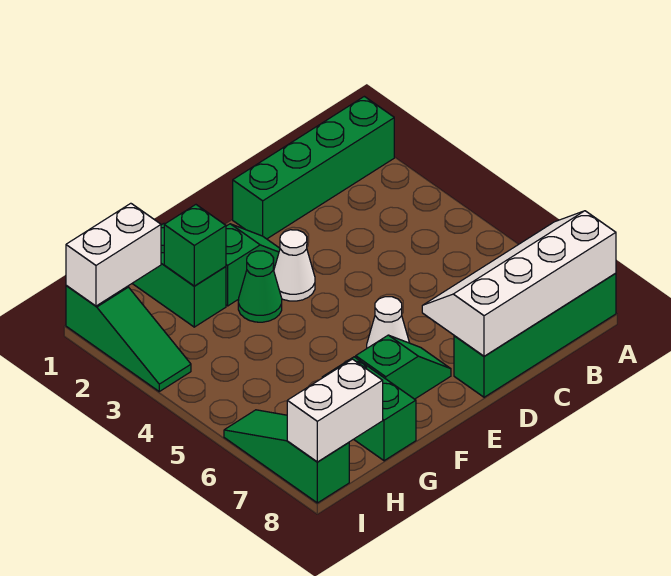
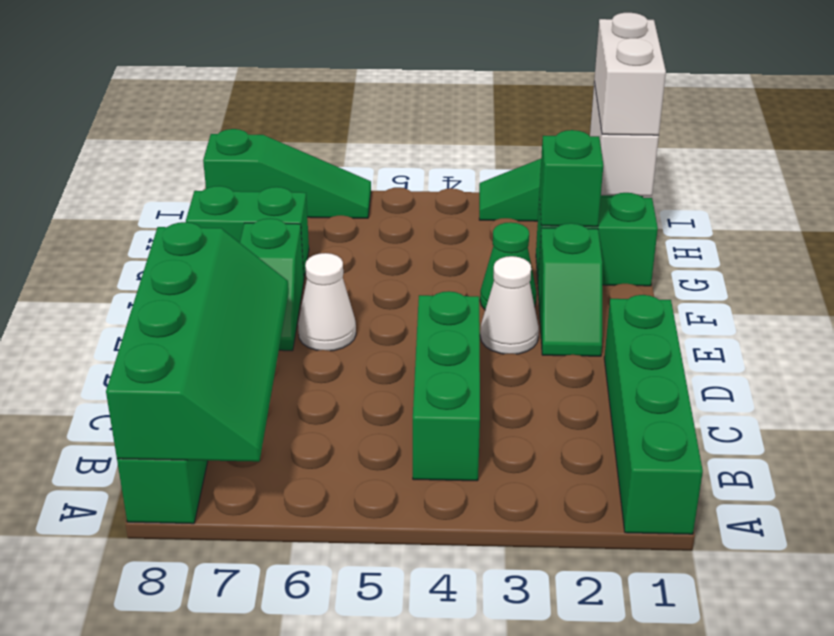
white 2x4 slope [422,211,616,356] -> green 2x4 slope [106,222,289,462]
none -> green 1x3 brick [413,291,480,481]
white 1x2 brick [287,359,383,462] -> white 1x2 brick moved to [594,13,666,135]

